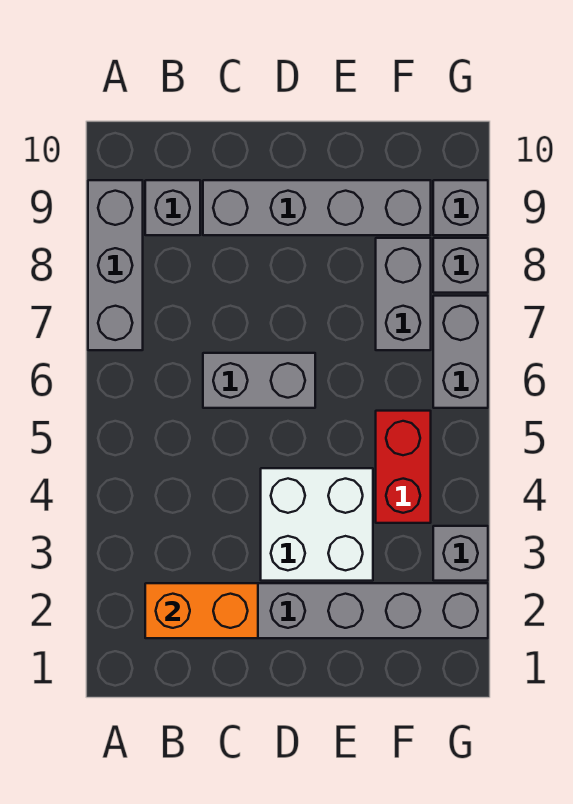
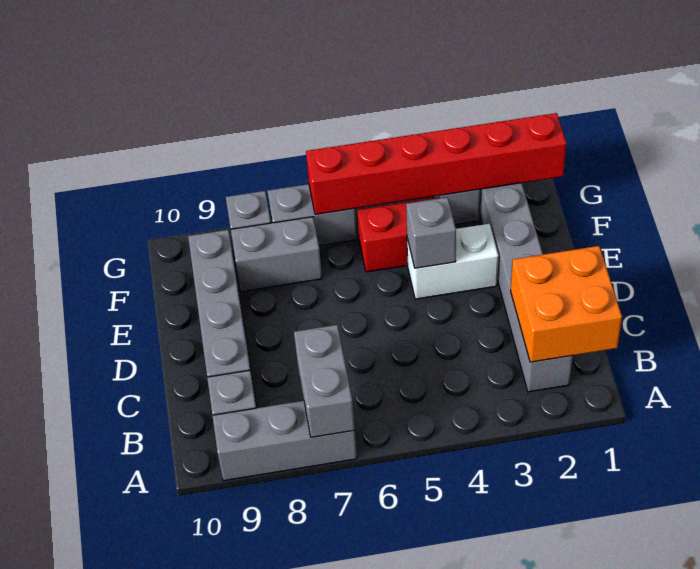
orange 1x2 brick [145,583,258,638] -> orange 2x2 brick [511,246,622,362]
grey 1x2 brick [203,353,315,408] -> grey 1x2 brick moved to [294,325,355,437]
white 2x2 brick [261,468,373,581] -> white 1x2 brick [407,224,499,299]
none -> red 1x6 brick [306,113,567,214]
grey 1x1 brick [433,180,488,235] -> grey 1x1 brick moved to [406,197,456,268]

